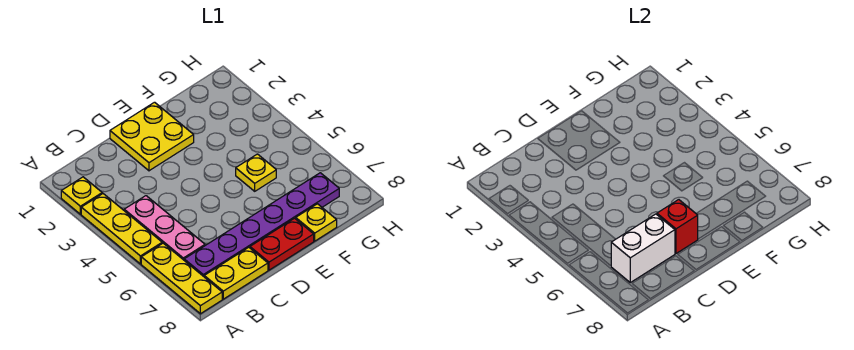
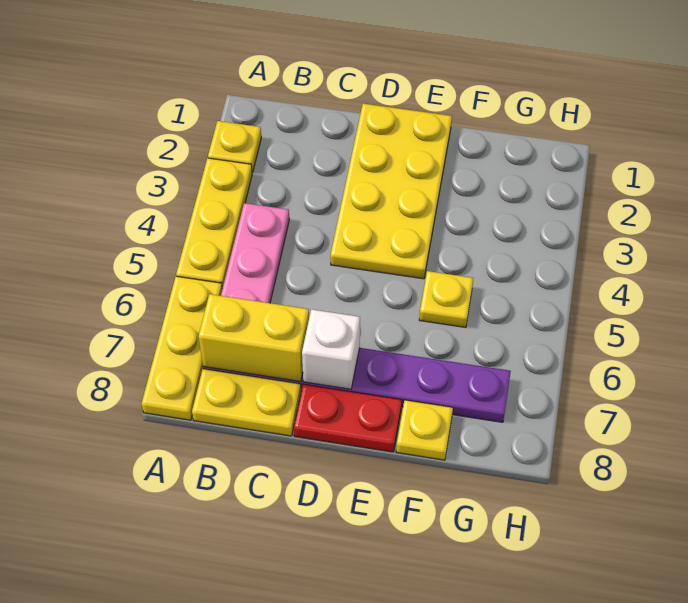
white 1x2 brick [611,214,675,282] -> yellow 1x2 brick [199,294,309,382]
yellow 2x2 plate [110,102,194,171] -> yellow 2x4 plate [330,104,452,279]
red 1x1 brick [657,200,698,254] -> white 1x1 brick [302,309,360,389]

